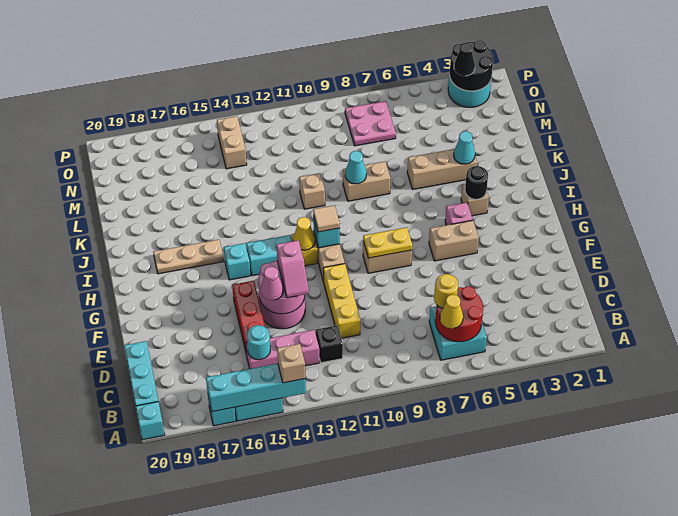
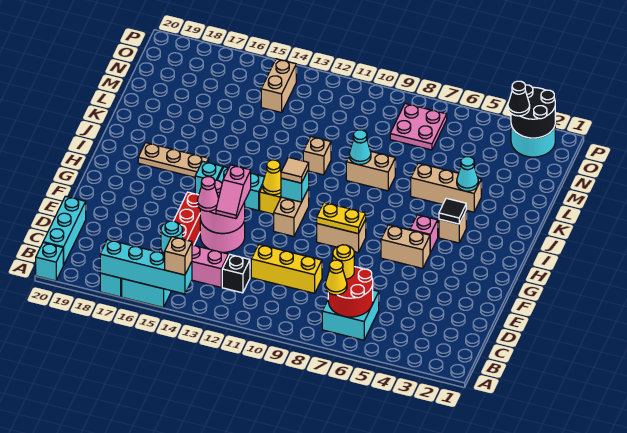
yellow 1x3 brick [323,264,360,338] -> yellow 1x3 brick turned to [251,245,322,293]
black 1x1 round brick [465,166,488,199] -> black 1x1 tile [439,198,466,224]

